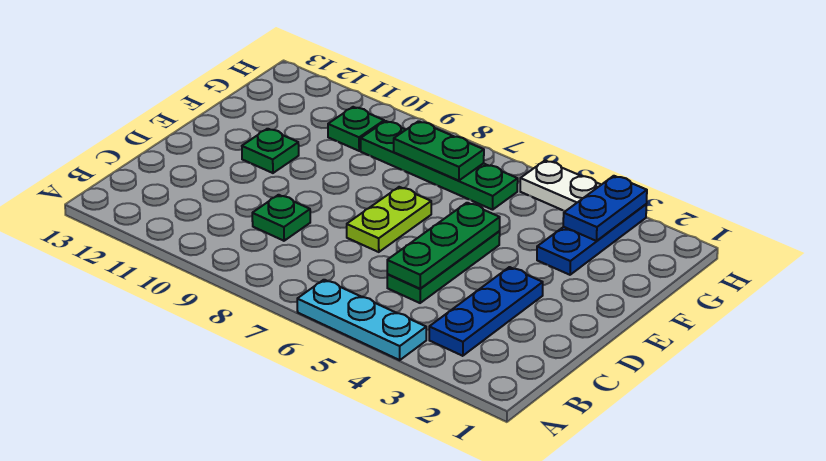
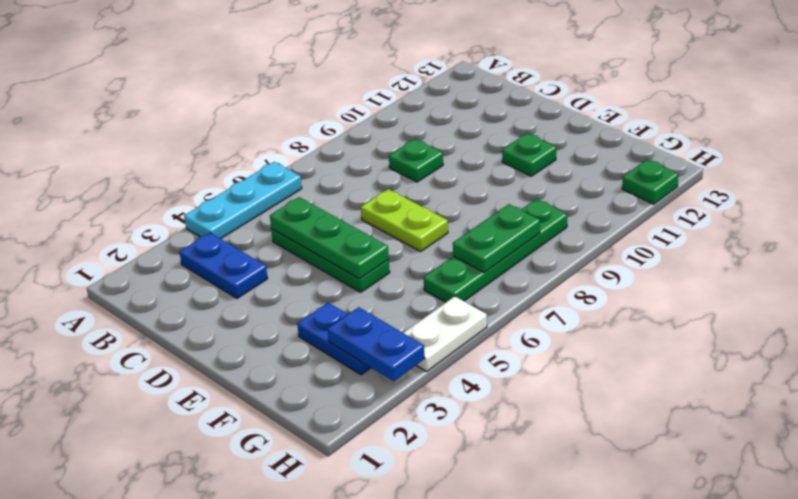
blue 1x3 plate [429,267,543,356] -> blue 1x2 plate [180,233,268,298]
blue 1x3 plate [537,204,646,275] -> blue 1x2 plate [297,303,371,375]
green 1x1 plate [328,107,384,151] -> green 1x1 plate moved to [622,160,678,204]

